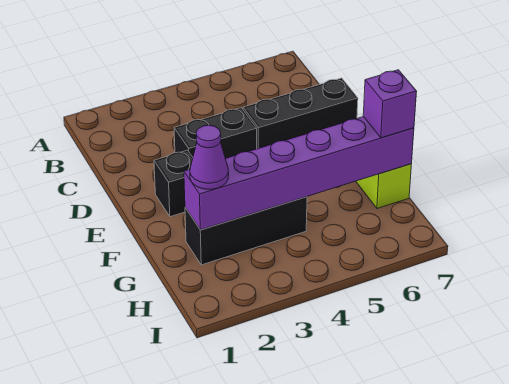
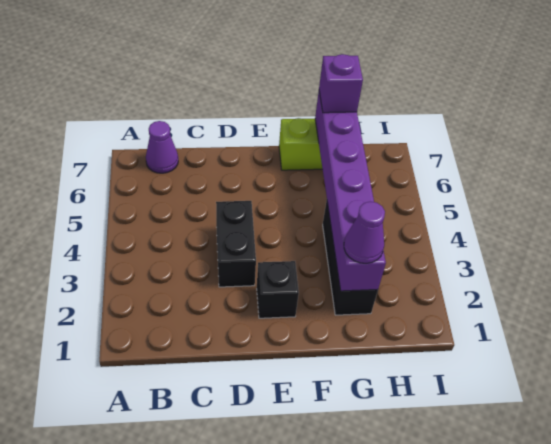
none -> purple 1x1 cone [146,121,178,173]
black 1x3 brick [243,78,358,149] -> none

